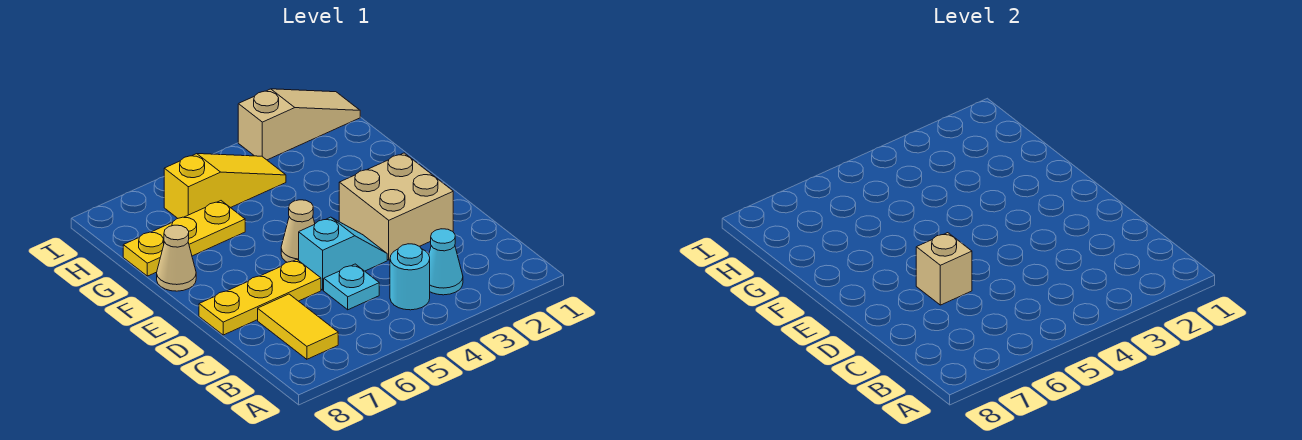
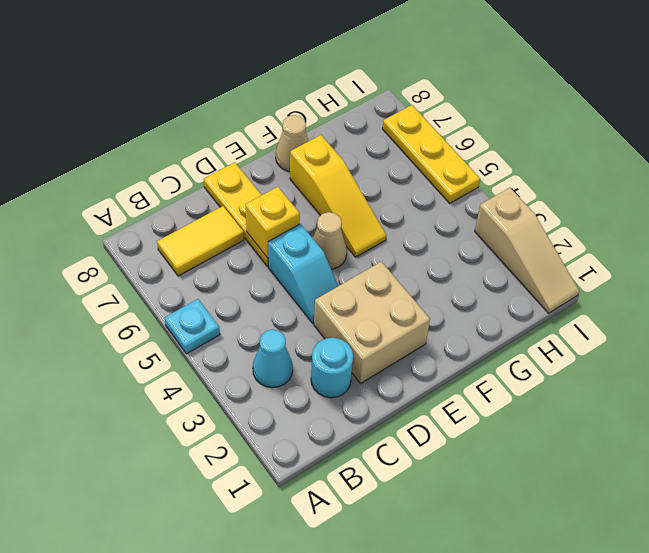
cyan 1x1 round brick [390,244,430,310] -> cyan 1x1 round brick moved to [311,338,353,398]
cyan 1x1 plate [324,264,379,310] -> cyan 1x1 plate moved to [165,299,220,354]
tan 1x1 brick [916,233,972,305] -> yellow 1x1 brick [245,187,300,258]
yellow 1x3 plate [123,201,245,276] -> yellow 1x3 plate moved to [383,105,480,203]
yellow 1x3 slope [164,154,286,218] -> yellow 1x3 slope moved to [290,135,386,257]

